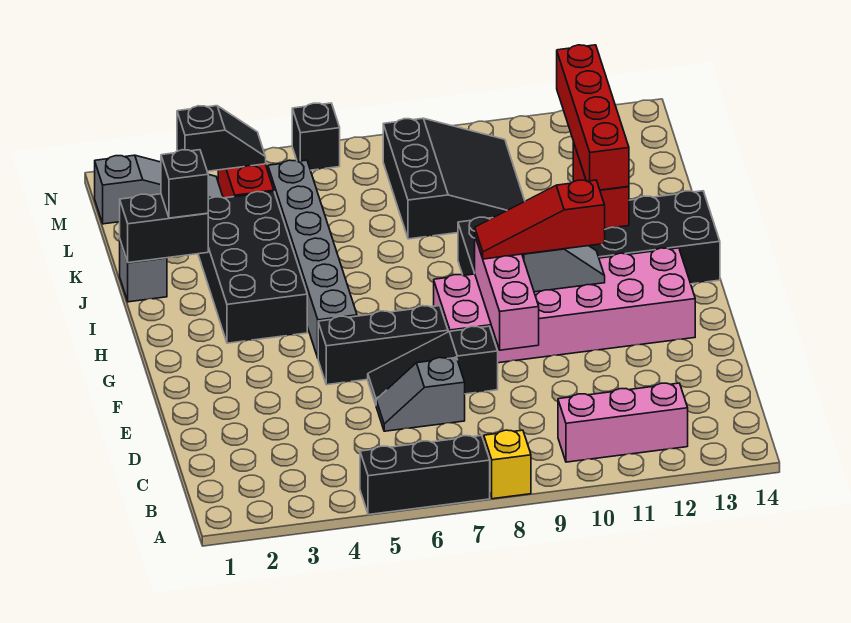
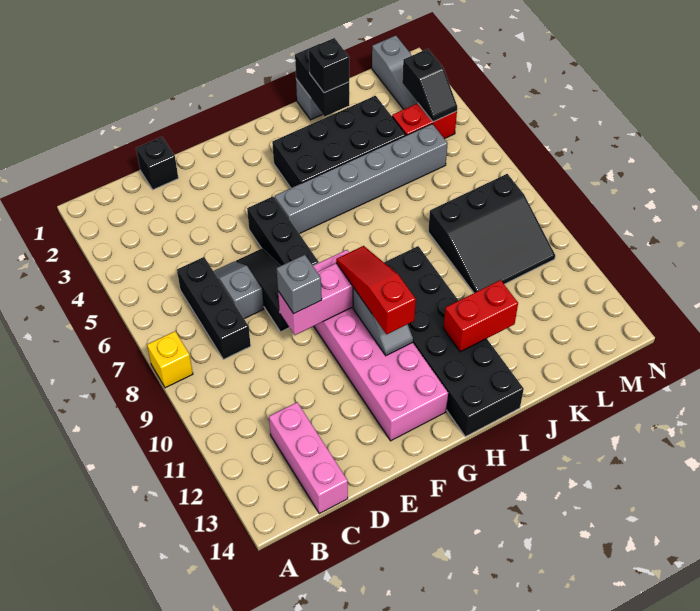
black 1x3 brick [360,436,490,515] -> black 1x3 brick moved to [177,257,251,359]
pink 1x3 brick [558,383,688,462] -> pink 1x3 brick moved to [269,402,348,514]
none -> grey 1x1 brick [277,255,322,314]
red 1x4 brick [557,45,629,190] -> none
black 1x1 brick [292,103,340,170] -> black 1x1 brick moved to [136,137,178,190]

